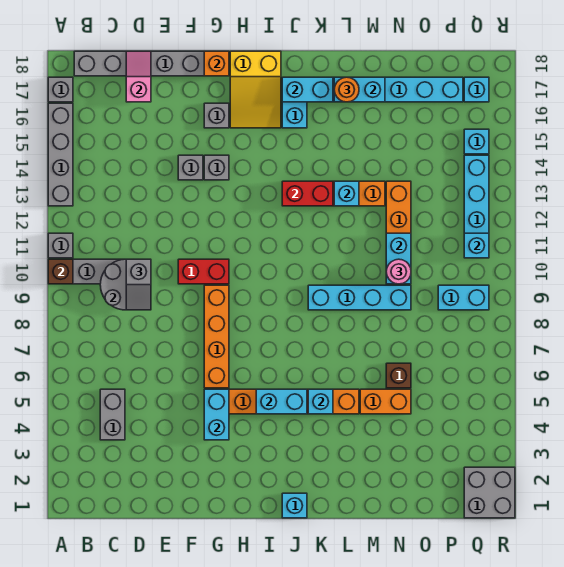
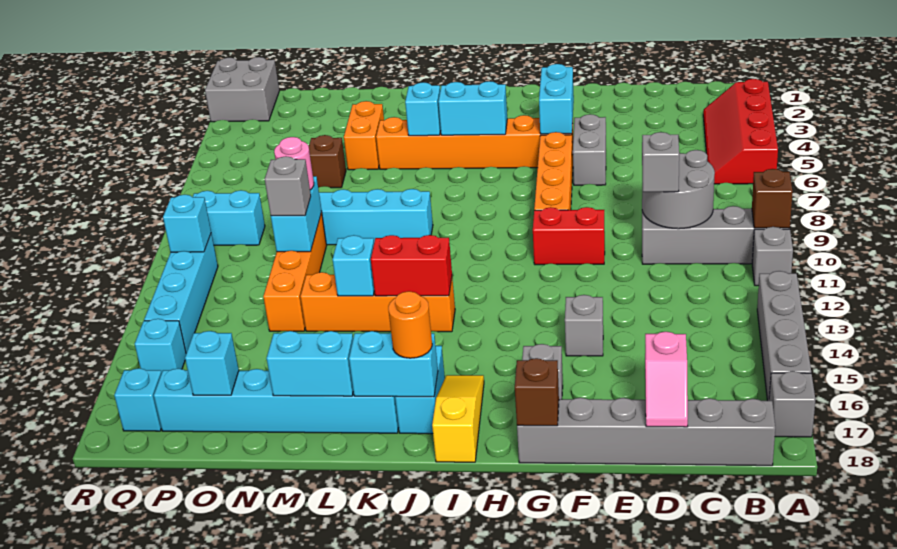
none -> red 2x4 slope [703,79,778,184]
grey 1x2 brick [100,389,125,440] -> grey 1x2 brick moved to [572,114,606,185]
grey 1x1 brick [204,155,229,180] -> grey 1x1 brick moved to [265,156,311,216]
orange 1x1 brick [204,51,229,76] -> brown 1x1 brick [515,358,559,426]
yellow 2x3 slope [230,51,281,128] -> yellow 1x3 slope [432,375,484,462]
cyan 1x1 brick [282,493,307,518] -> cyan 1x1 brick moved to [185,331,239,395]
orange 1x1 round brick [334,77,359,102] -> orange 1x1 round brick moved to [388,291,432,358]
orange 1x2 brick [360,389,411,414] -> orange 1x2 brick turned to [344,101,384,170]

